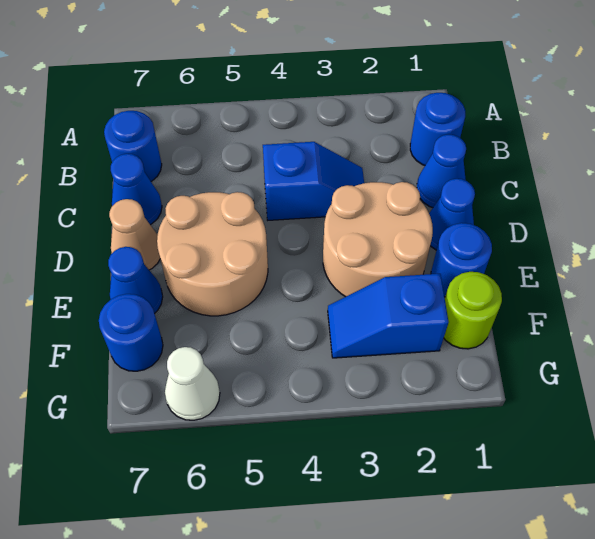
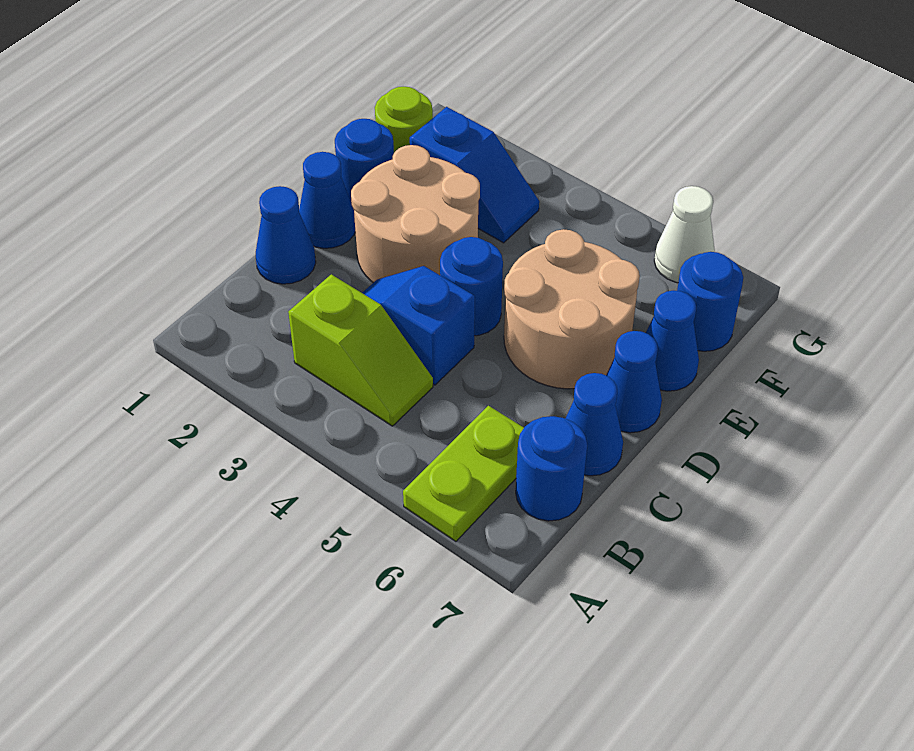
none -> lime 1x2 plate [403,406,524,542]
blue 1x1 round brick [410,93,465,165] -> blue 1x1 round brick moved to [440,237,503,336]
none -> lime 1x2 slope [288,274,433,426]
tan 1x1 cone [109,199,160,270] -> blue 1x1 cone [606,331,662,433]

